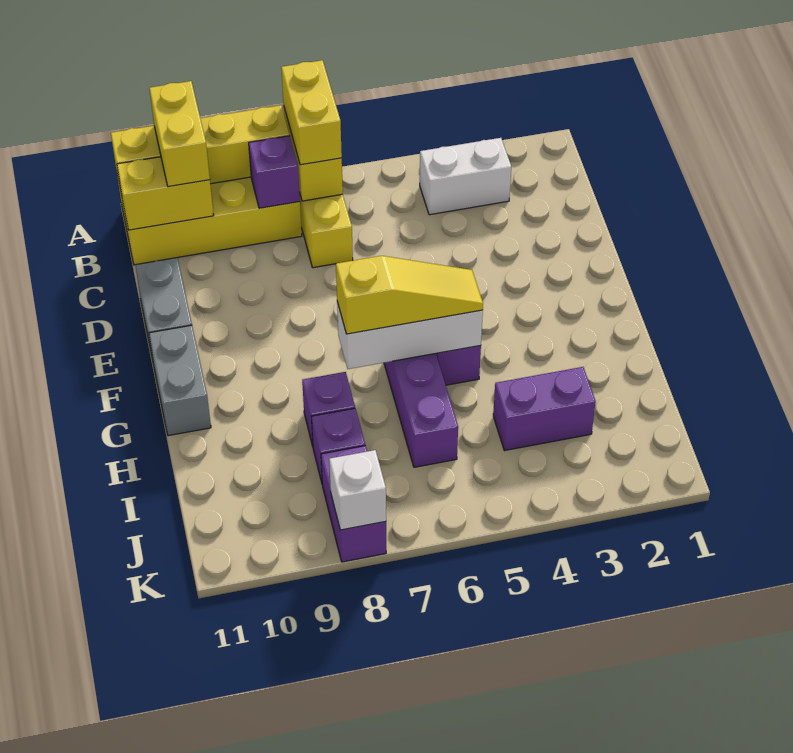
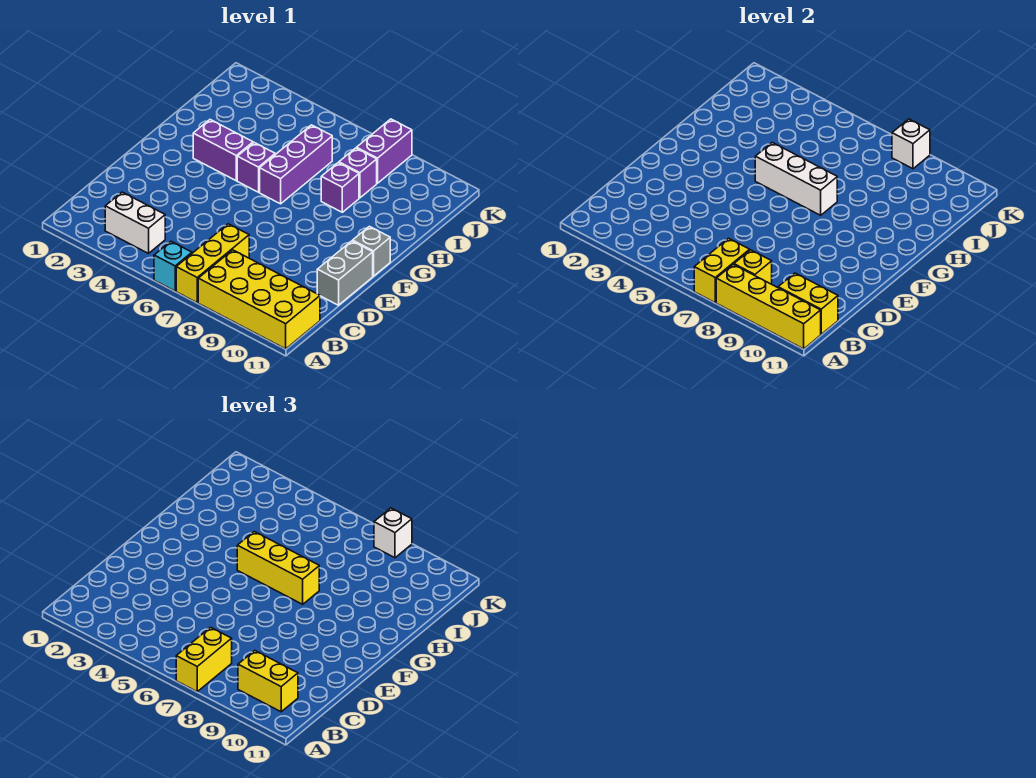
none -> cyan 1x1 brick [154,242,192,291]
yellow 1x2 brick [149,81,210,187] -> yellow 1x2 brick turned to [238,651,298,712]
purple 1x1 brick [249,136,300,208] -> yellow 1x1 brick [734,250,772,284]
grey 1x2 brick [149,325,211,436] -> grey 1x1 brick [353,226,390,276]
yellow 1x3 slope [336,256,483,334] -> yellow 1x3 brick [237,532,319,604]
purple 1x2 brick [493,367,596,451] -> purple 1x2 brick moved to [193,120,253,181]
none -> white 1x1 brick [374,508,412,558]

